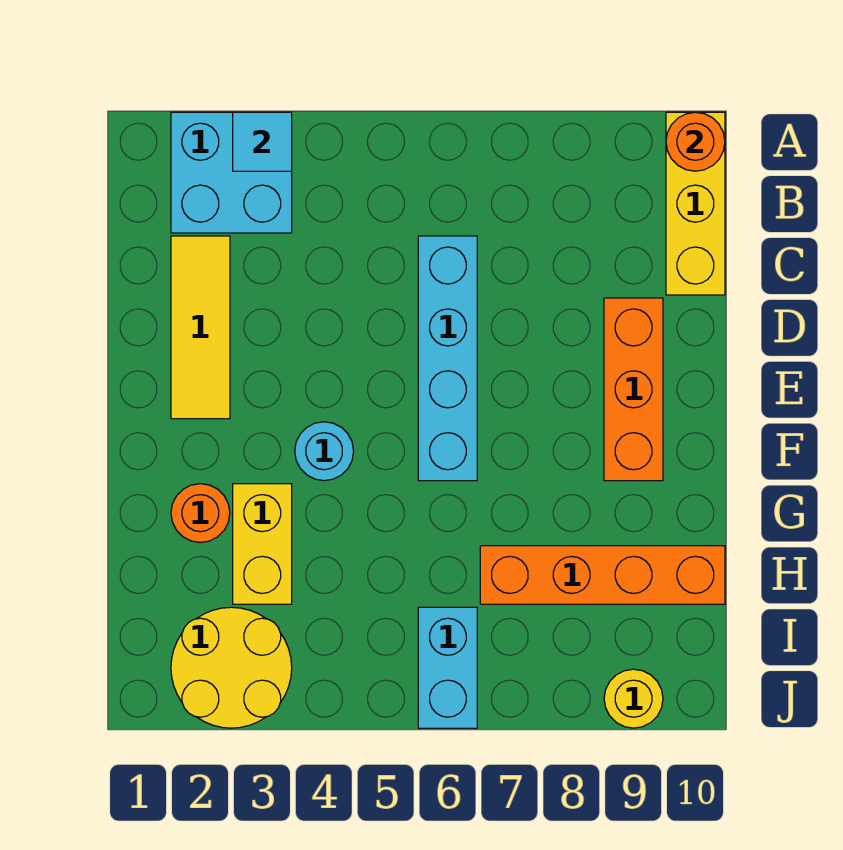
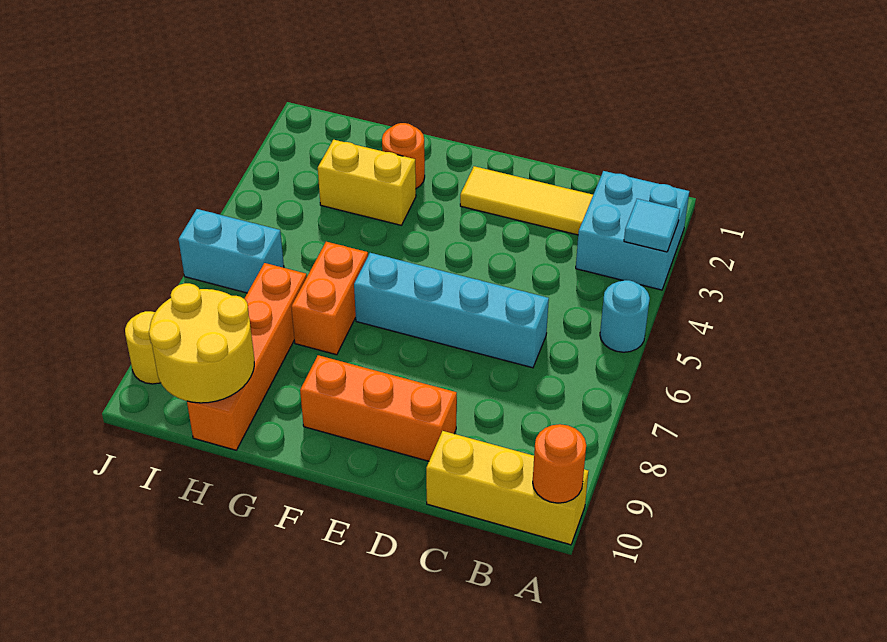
cyan 1x1 round brick [295,422,354,481] -> cyan 1x1 round brick moved to [600,280,650,352]
none -> orange 1x2 brick [291,242,368,355]
yellow 2x2 round brick [171,607,292,728] -> yellow 2x2 round brick moved to [149,283,254,403]

